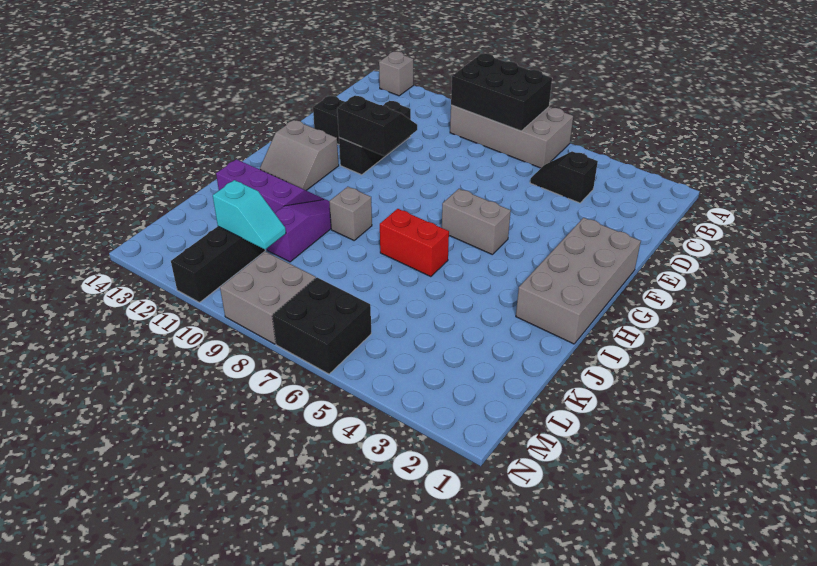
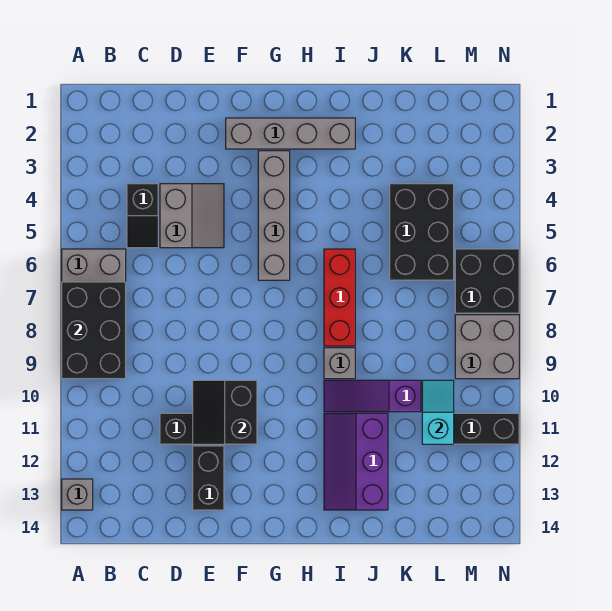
grey 2x4 brick [516,218,641,344] -> grey 1x4 brick [226,118,355,149]
grey 1x2 brick [442,189,511,255] -> grey 1x4 brick [258,151,290,280]
grey 2x2 slope [260,120,339,190] -> grey 2x2 slope moved to [160,184,224,248]
red 1x2 brick [380,209,449,277] -> red 1x3 brick [324,249,355,346]
none -> black 2x3 brick [390,184,454,280]

